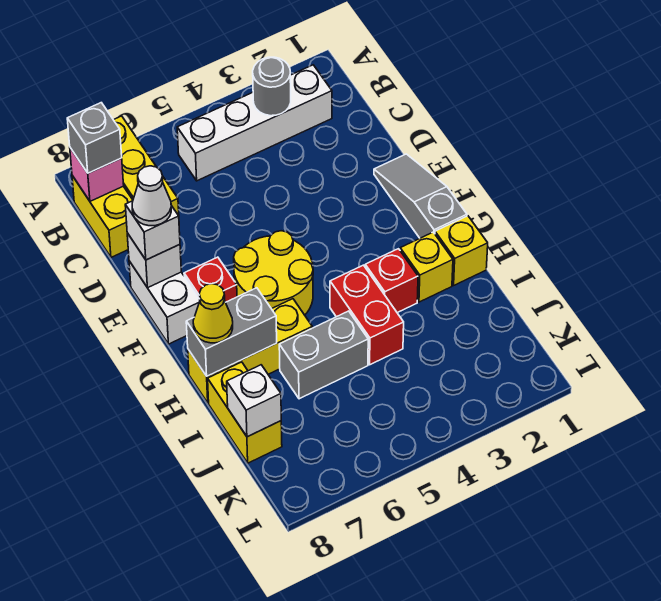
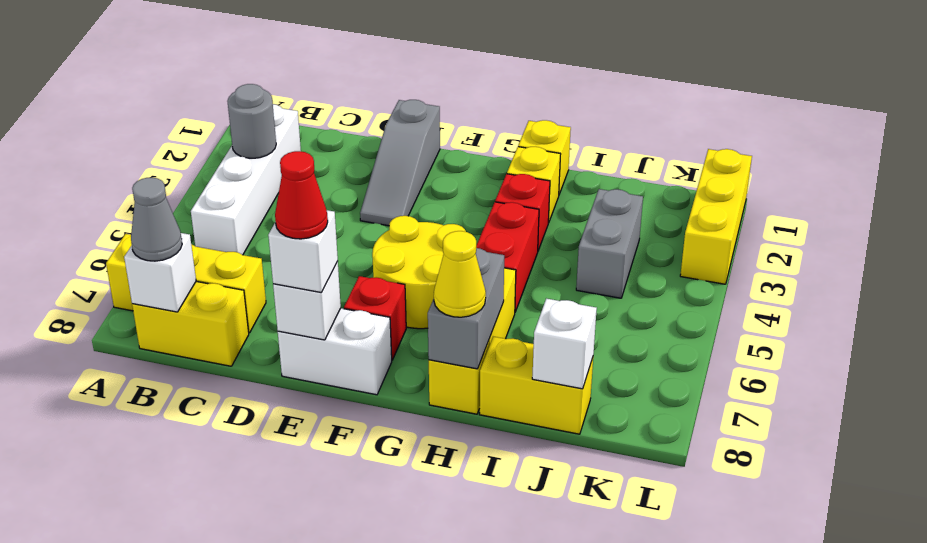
pink 1x1 brick [70,148,124,201] -> white 1x1 brick [124,233,196,312]
grey 1x1 brick [67,103,122,173] -> grey 1x1 cone [131,178,182,261]
grey 1x3 slope [374,154,467,238] -> grey 1x3 slope turned to [360,100,440,226]
white 1x1 cone [132,166,171,226] -> red 1x1 cone [275,151,328,239]
red 1x2 brick [330,265,404,365] -> red 1x2 brick turned to [476,202,539,312]
grey 1x2 brick [279,311,368,399] -> grey 1x2 brick moved to [576,189,643,298]
none -> yellow 1x3 brick [680,149,752,284]

